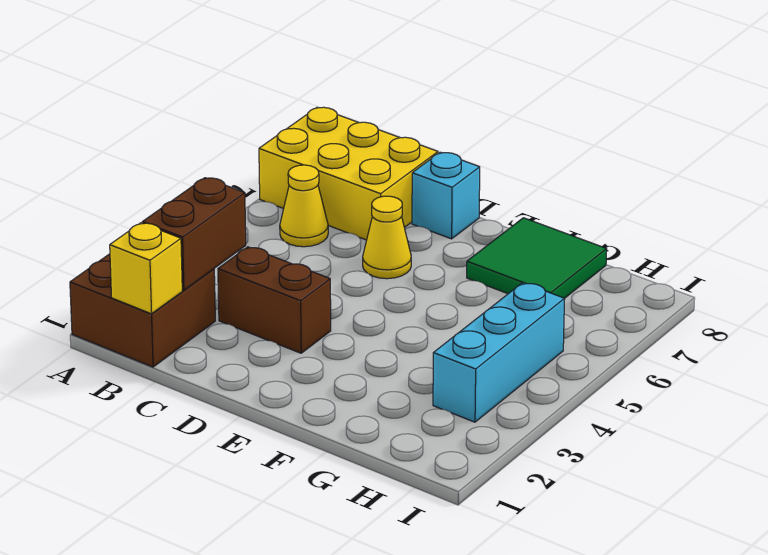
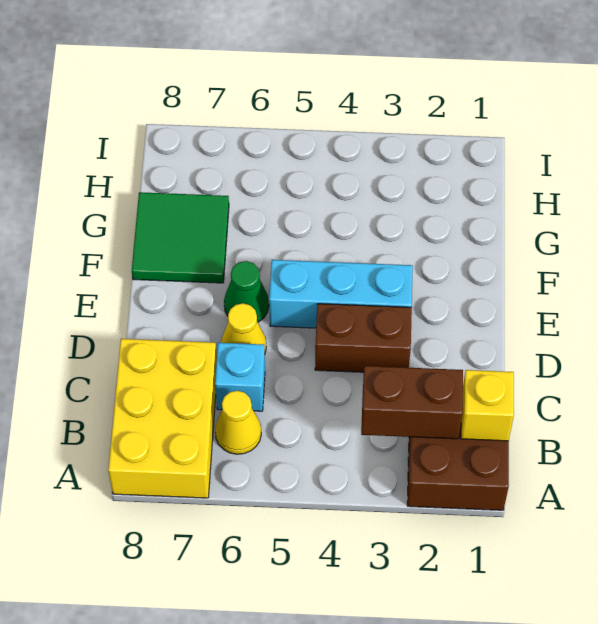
brown 1x2 brick [218,247,331,353] -> brown 1x2 brick turned to [315,304,412,372]
cyan 1x1 brick [412,152,480,239] -> cyan 1x1 brick moved to [215,343,265,411]
none -> green 1x1 cone [224,261,269,322]
cyan 1x3 brick [433,283,565,422] -> cyan 1x3 brick moved to [269,260,413,328]

